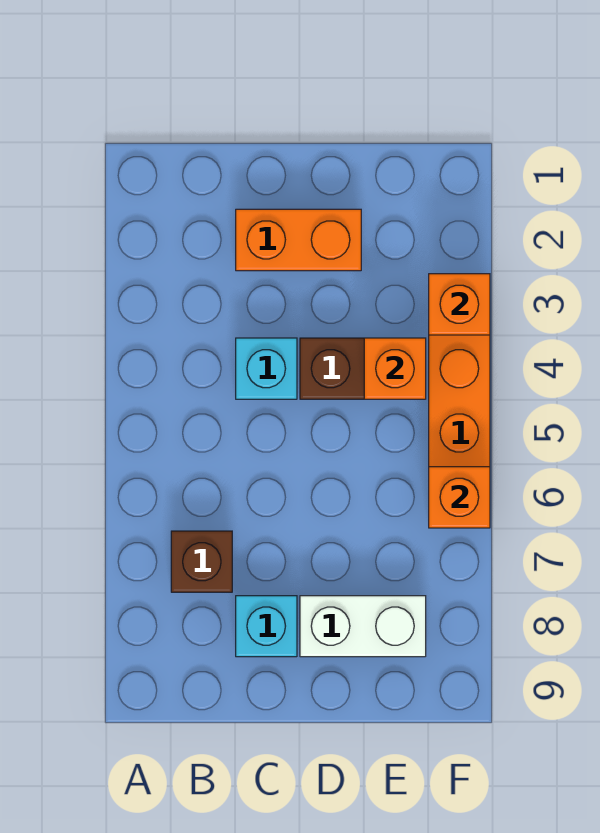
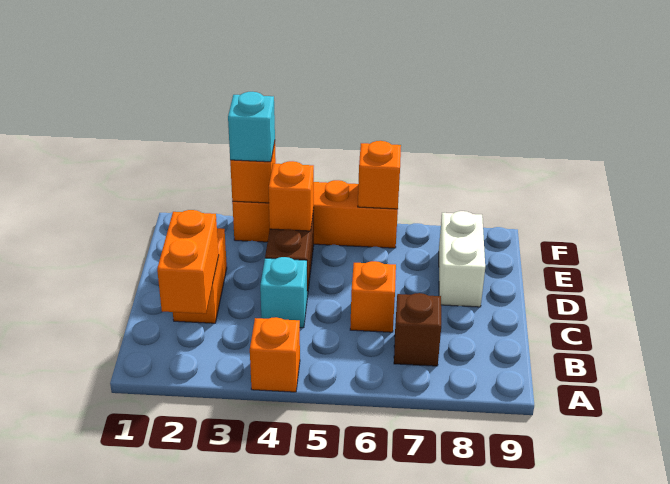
none -> orange 1x1 brick [250,317,300,392]
none -> orange 1x2 brick [157,210,219,314]
none -> orange 1x1 brick [350,261,396,332]
cyan 1x1 brick [236,596,297,657] -> cyan 1x1 brick moved to [228,92,275,162]

